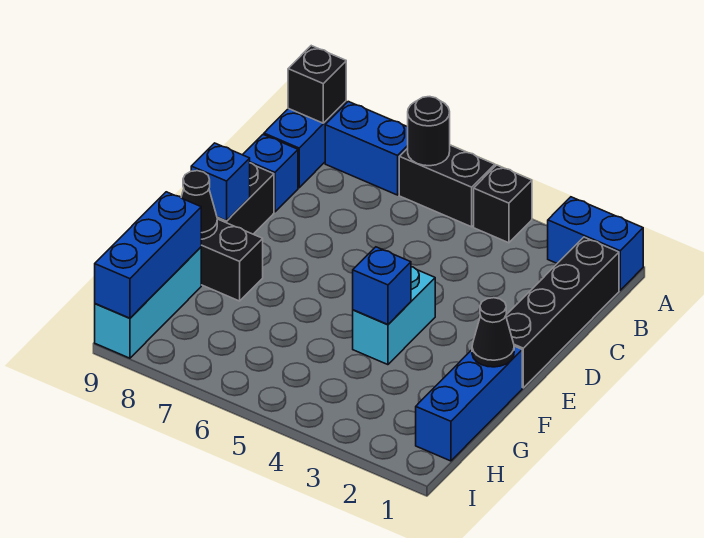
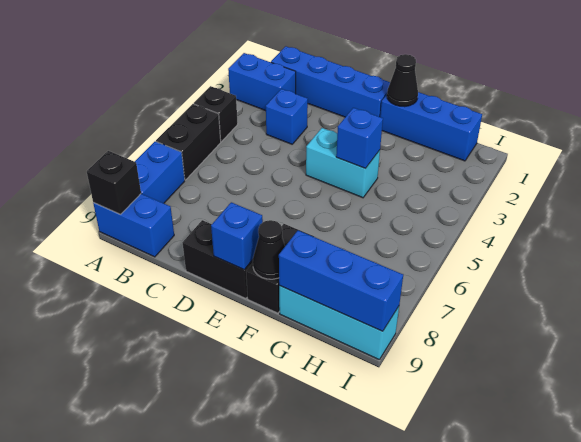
blue 1x2 brick [548,197,643,290] -> blue 1x2 brick turned to [228,53,296,111]
black 1x1 round brick [408,97,450,166] -> none
black 1x4 brick [506,237,619,388] -> blue 1x4 brick [271,46,390,117]
blue 1x1 brick [243,135,298,212] -> blue 1x1 brick moved to [266,89,308,144]

